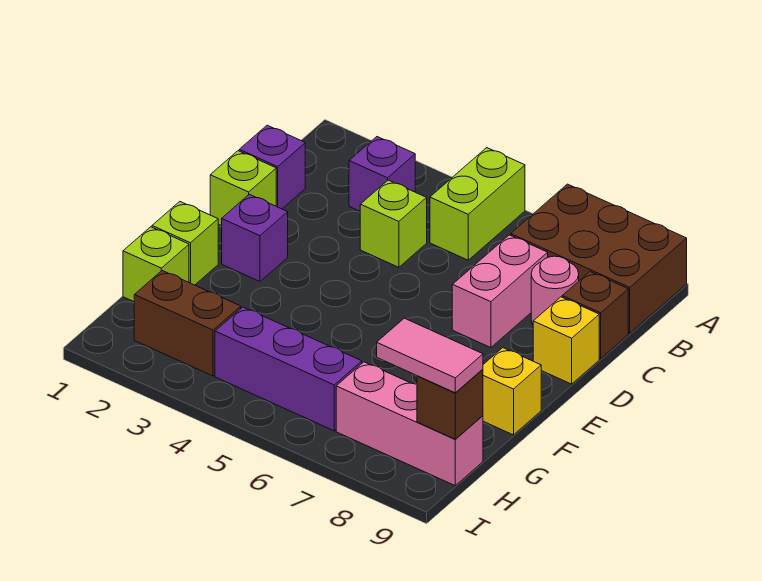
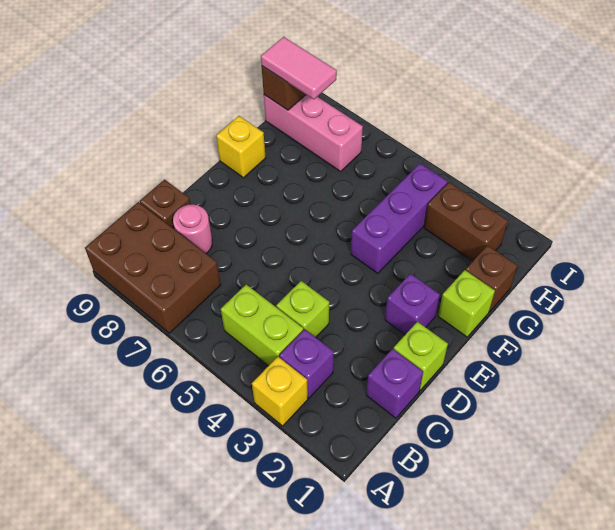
lime 1x2 brick [430,148,525,260] -> lime 1x2 brick turned to [221,285,303,366]
pink 1x2 brick [452,235,548,348] -> none
yellow 1x1 brick [533,297,599,384] -> yellow 1x1 brick moved to [252,357,308,426]
lime 1x1 brick [123,227,189,302] -> brown 1x1 brick [466,245,517,312]
purple 1x3 brick [215,307,362,431] -> purple 1x3 brick turned to [351,164,447,273]

